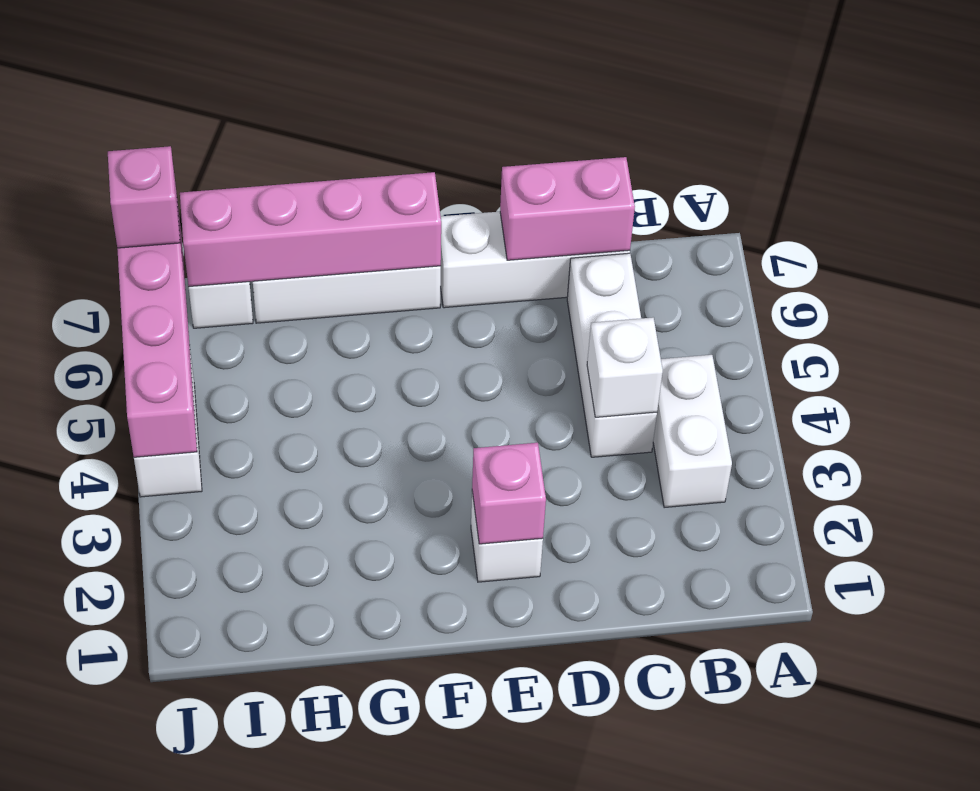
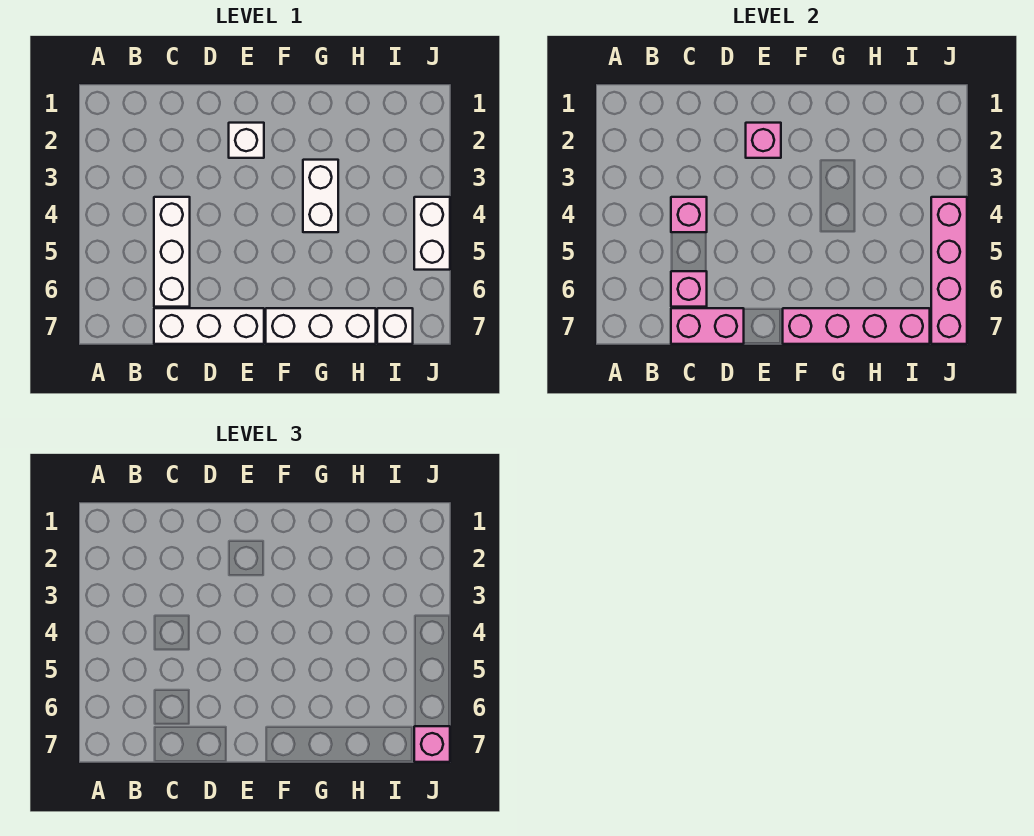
white 1x2 brick [653,355,732,508] -> white 1x2 brick moved to [303,160,338,232]
white 1x1 brick [587,318,663,417] -> pink 1x1 brick [671,197,707,232]
none -> pink 1x1 brick [671,271,707,307]

